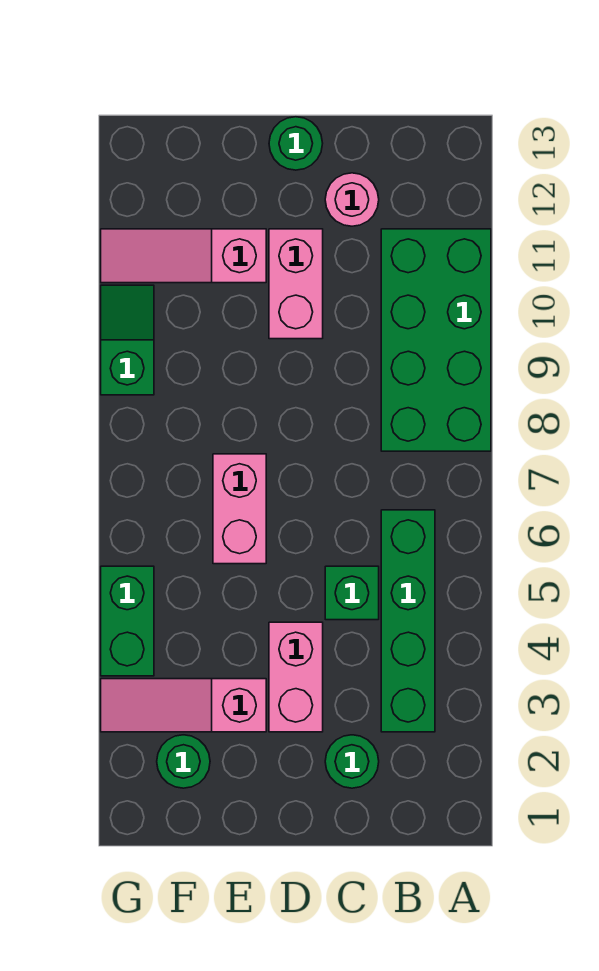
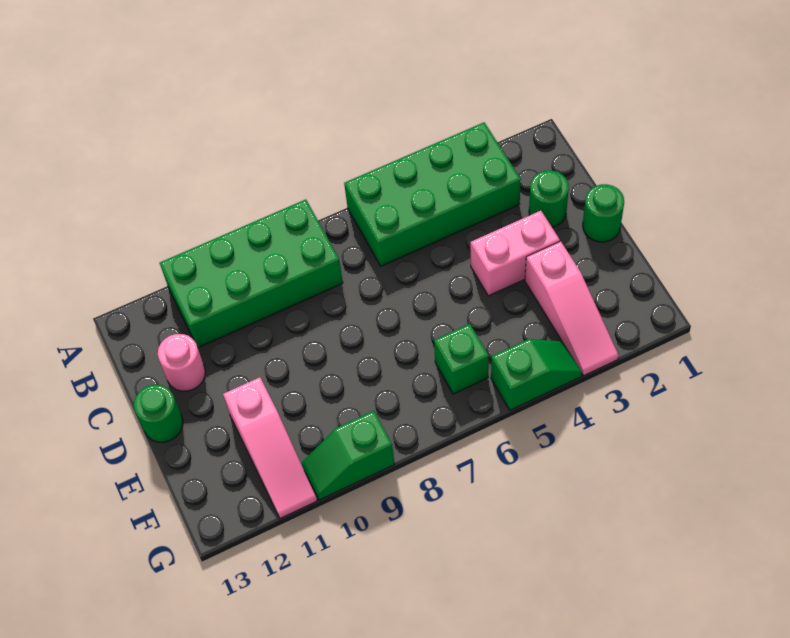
green 1x4 brick [381,510,435,732] -> green 2x4 brick [344,122,521,266]
green 1x1 brick [325,566,379,620] -> green 1x1 brick moved to [434,324,489,394]
pink 1x2 brick [269,229,323,339] -> none
pink 1x2 brick [213,454,266,564] -> none
green 1x1 round brick [157,735,210,788] -> green 1x1 round brick moved to [583,184,624,242]
green 1x2 brick [101,566,154,676] -> green 1x2 slope [491,339,582,410]

